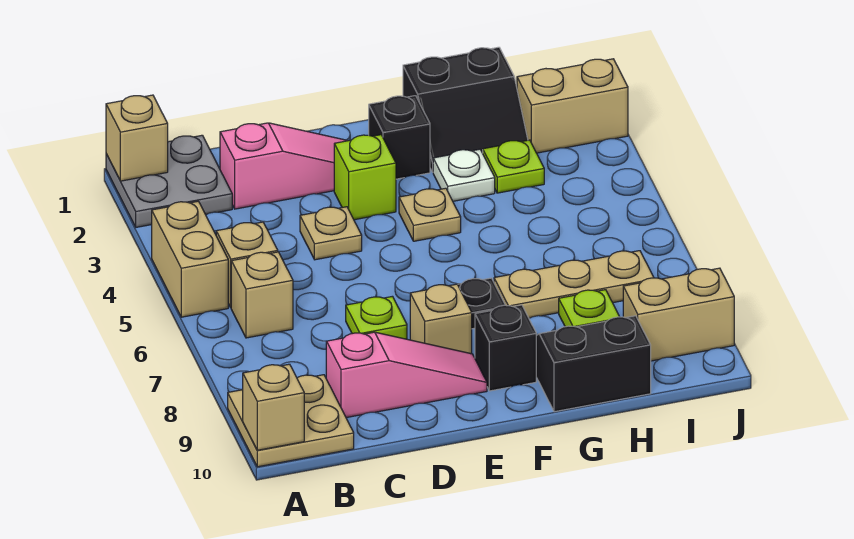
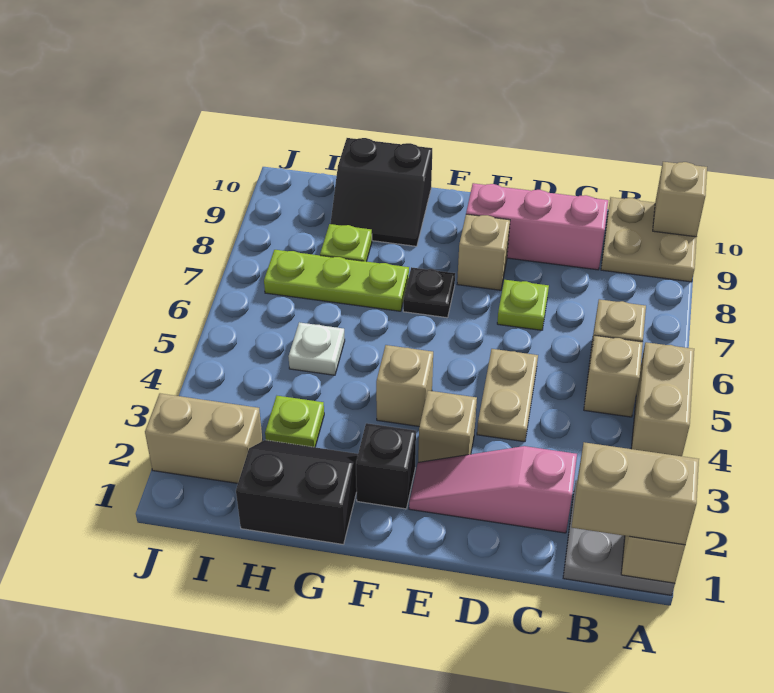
pink 1x3 slope [326,332,487,418] -> pink 1x3 brick [466,183,608,270]
tan 1x1 plate [300,207,362,260] -> tan 1x2 plate [477,349,538,442]
lime 1x1 brick [334,135,396,220] -> tan 1x1 brick [418,391,477,462]
tan 1x1 plate [399,188,461,241] -> tan 1x1 brick [376,345,433,427]
black 1x1 brick [475,305,536,391] -> none
white 1x1 plate [433,149,495,201] -> white 1x1 plate moved to [288,322,345,375]
tan 1x3 plate [494,251,654,318] -> lime 1x3 plate [264,250,409,311]
tan 1x2 brick [623,268,734,361] -> tan 1x2 brick moved to [572,442,699,545]

